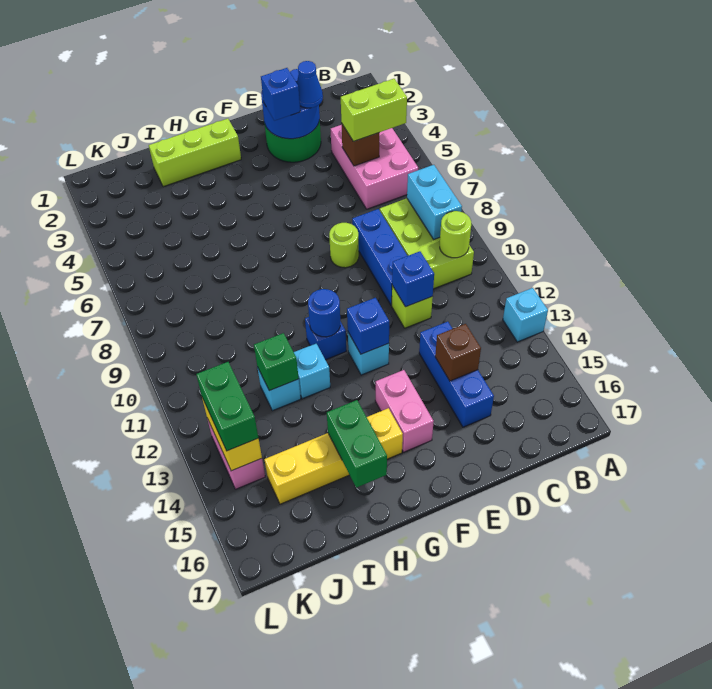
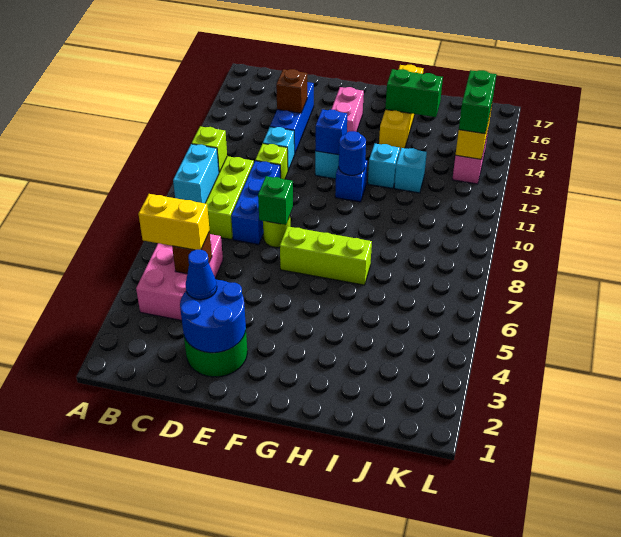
cyan 1x1 brick [503,288,548,342] -> cyan 1x1 brick moved to [263,127,295,170]
lime 1x2 brick [341,79,407,141] -> yellow 1x2 brick [139,194,210,250]
lime 1x1 round brick [440,211,471,258] -> lime 1x1 brick [192,126,227,172]
blue 1x1 brick [392,251,434,307] -> none
blue 1x1 brick [261,68,300,121] -> none
lime 1x3 brick [149,119,241,187] -> lime 1x3 brick moved to [280,226,372,285]
yellow 1x4 brick [264,408,403,504] -> yellow 1x4 brick turned to [379,65,424,153]
green 1x2 brick [327,400,387,488] -> green 1x2 brick turned to [385,69,443,117]
green 1x1 brick [254,333,299,391] -> green 1x1 brick moved to [258,176,293,225]

